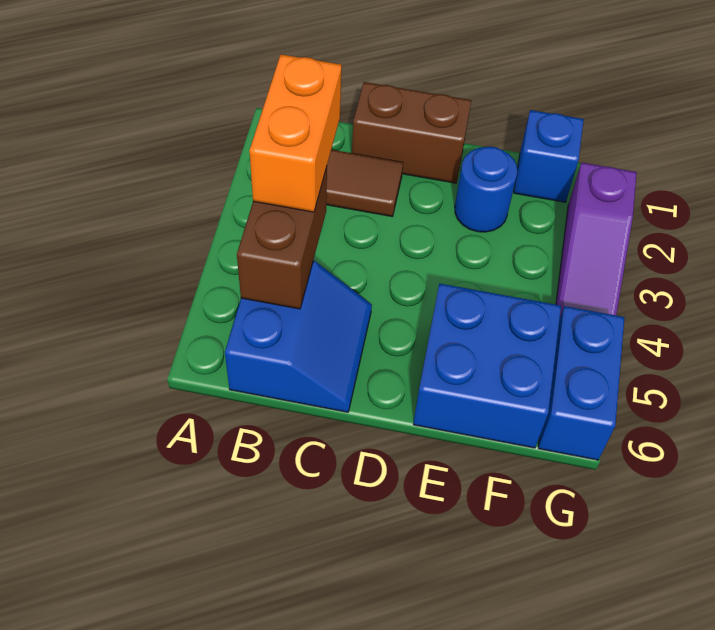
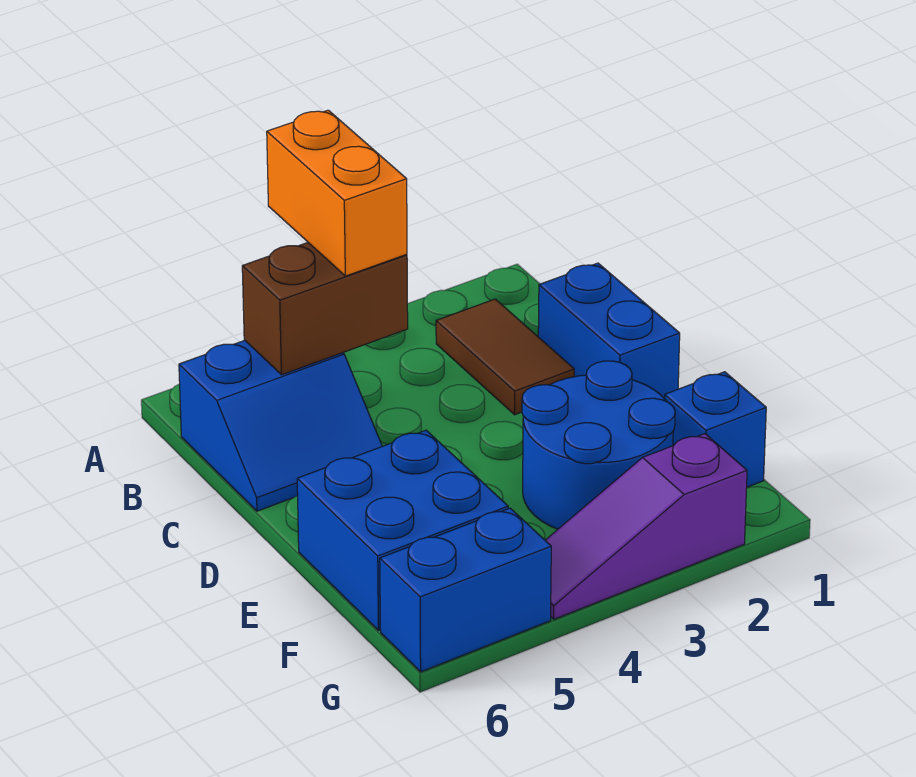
orange 1x2 brick [249,54,342,212] -> orange 1x2 brick turned to [267,110,407,276]
brown 1x2 brick [352,82,471,183] -> blue 1x2 brick [538,263,680,399]
blue 1x1 round brick [455,147,517,232] -> blue 2x2 round brick [522,361,675,529]

